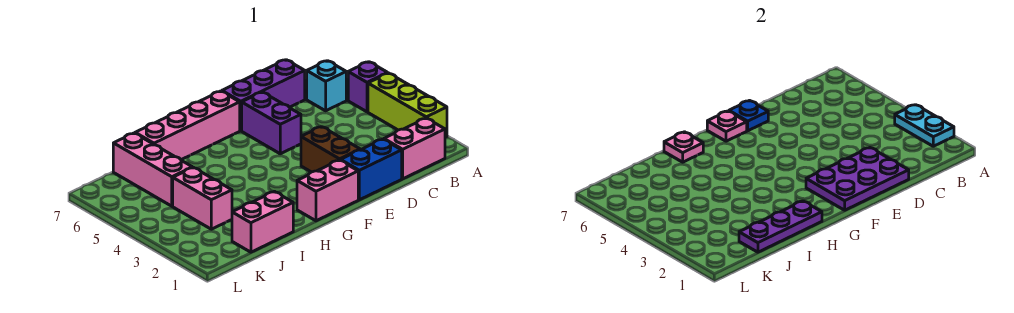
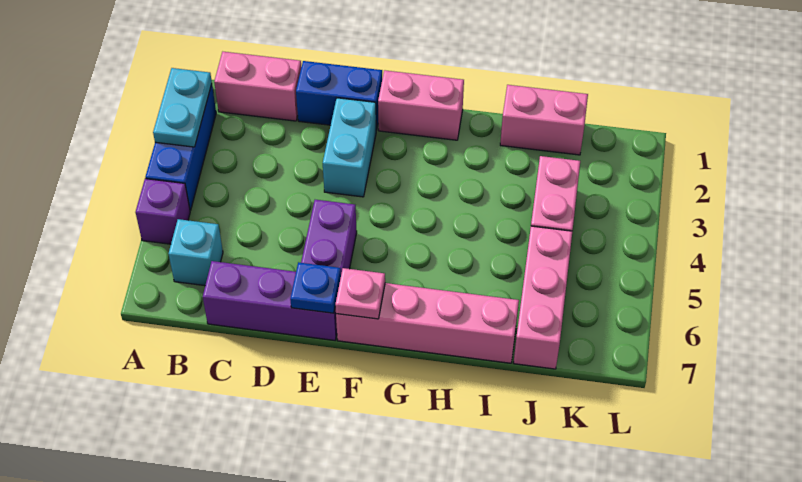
lime 1x3 brick [368,73,447,137] -> blue 1x3 brick [145,84,216,211]
purple 2x3 plate [806,148,909,210] -> none
brown 1x2 brick [301,127,360,172] -> cyan 1x2 brick [323,98,376,197]
purple 1x3 plate [739,201,822,252] -> none
pink 1x1 plate [664,132,703,162] -> none

